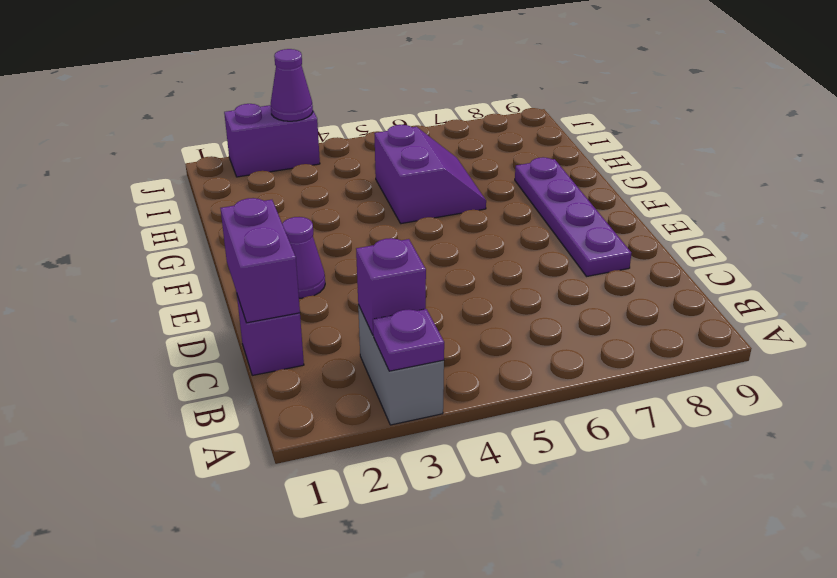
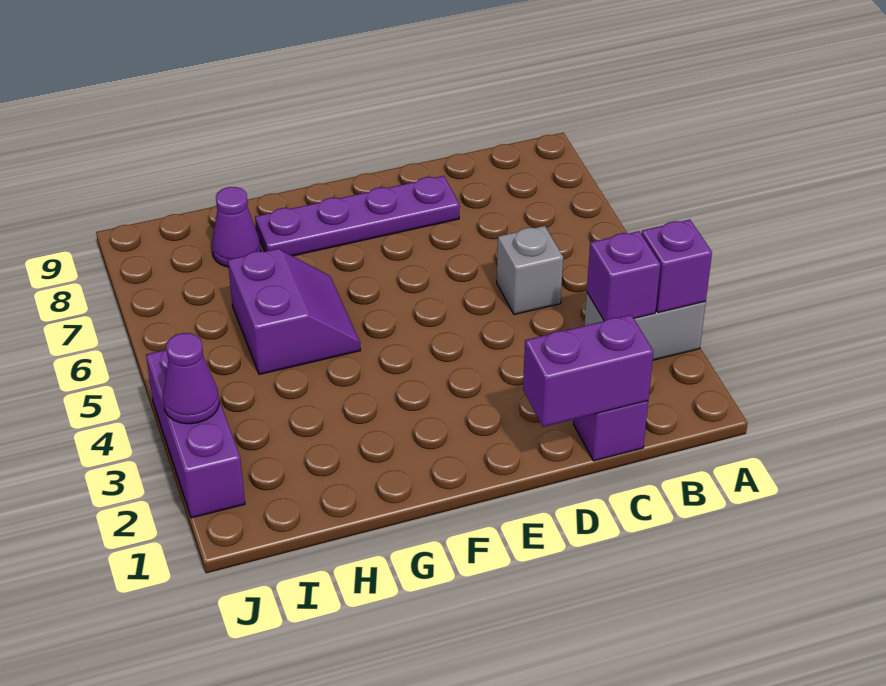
purple 1x1 plate [373,309,444,371] -> purple 1x1 brick [641,220,712,313]
none -> grey 1x1 brick [497,226,563,315]
purple 1x1 cone [282,217,325,298] -> purple 1x1 cone moved to [212,187,261,267]
purple 2x2 slope [374,125,486,224] -> purple 2x2 slope turned to [228,249,360,375]
purple 1x2 brick [224,104,320,177] -> purple 1x3 brick [146,349,245,518]

